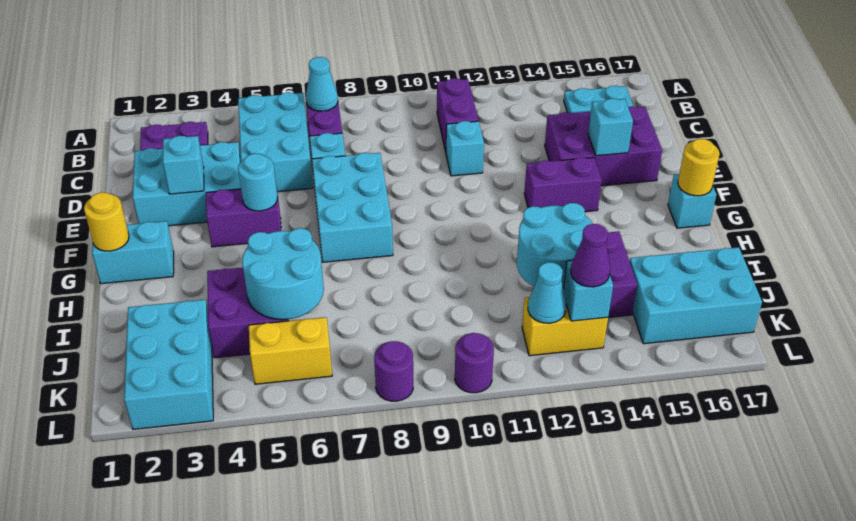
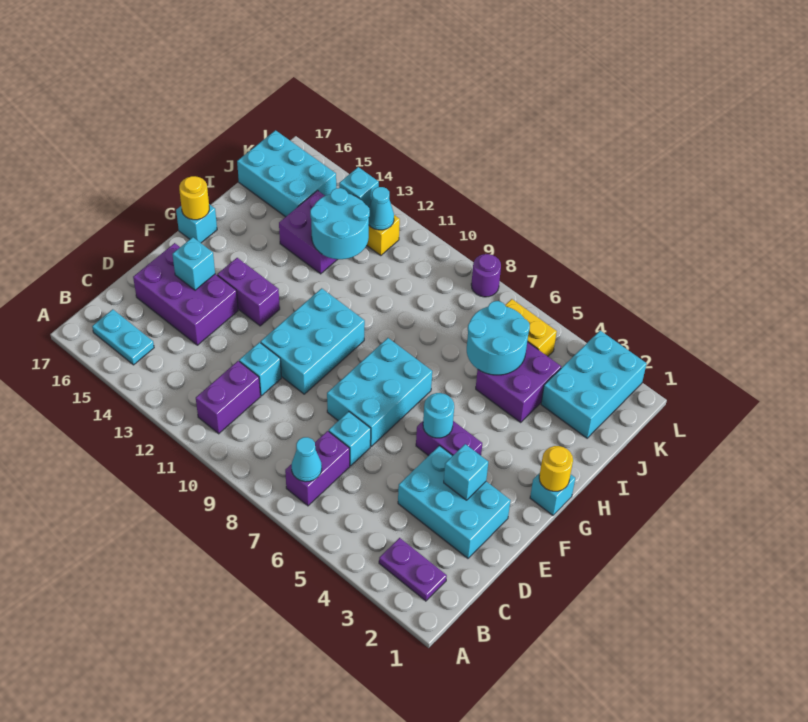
cyan 2x3 brick [238,92,313,192] -> cyan 2x3 brick moved to [261,288,365,394]
cyan 1x2 brick [92,221,174,284] -> cyan 1x1 brick [530,473,575,515]
purple 1x1 cone [571,224,610,287] -> none
purple 1x1 round brick [455,333,494,393] -> none

